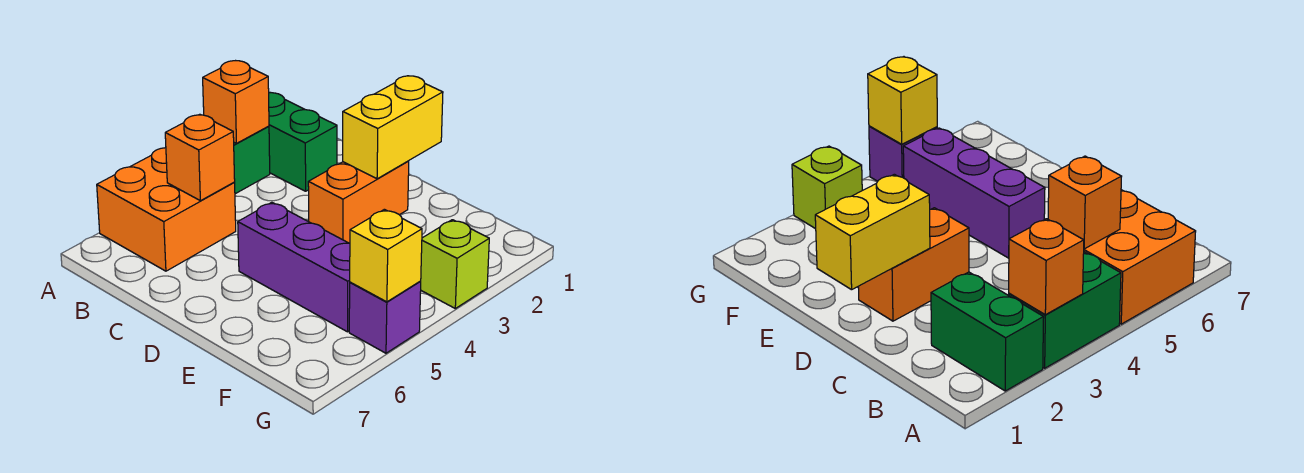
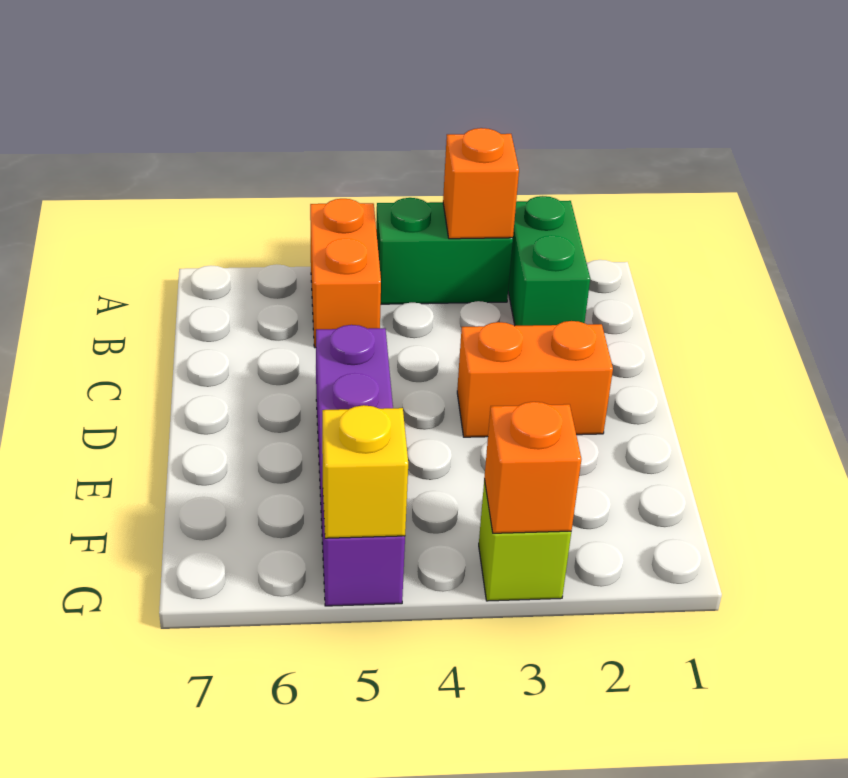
orange 2x2 brick [97,148,236,271] -> orange 1x2 brick [310,199,381,348]
orange 1x1 brick [165,114,235,201] -> orange 1x1 brick moved to [484,402,581,533]
yellow 1x2 brick [343,76,443,179] -> none

